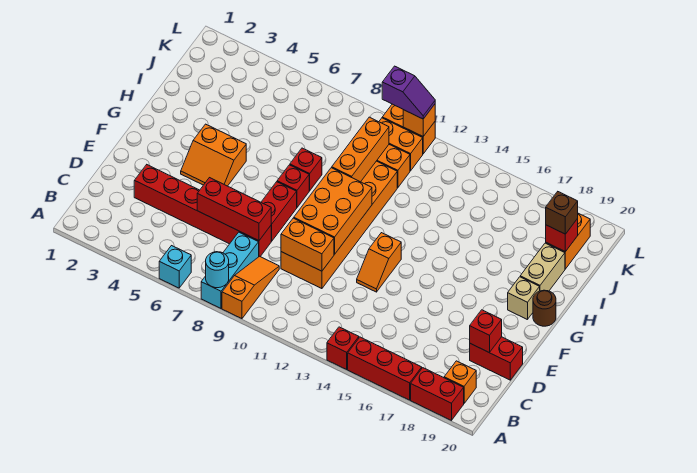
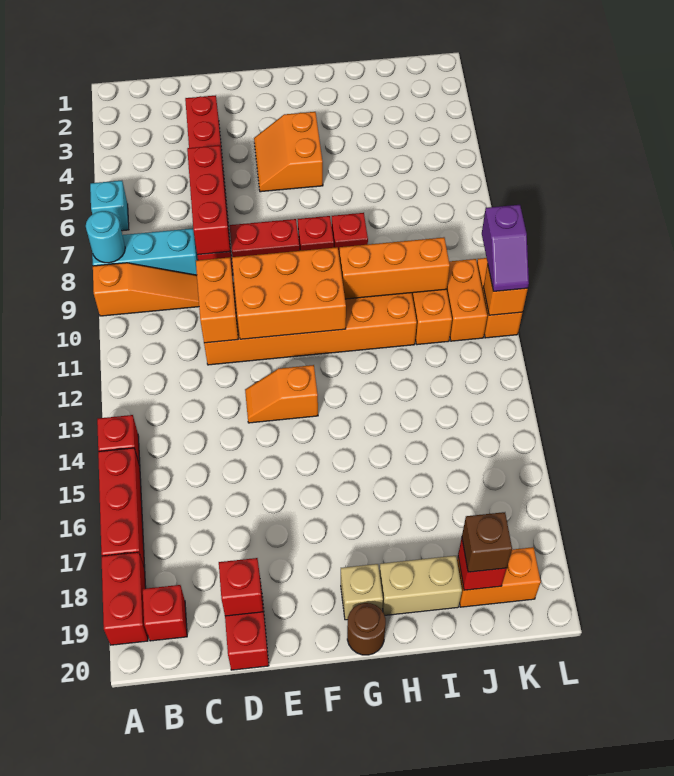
orange 1x1 brick [444,361,476,403] -> red 1x1 brick [143,585,187,641]

